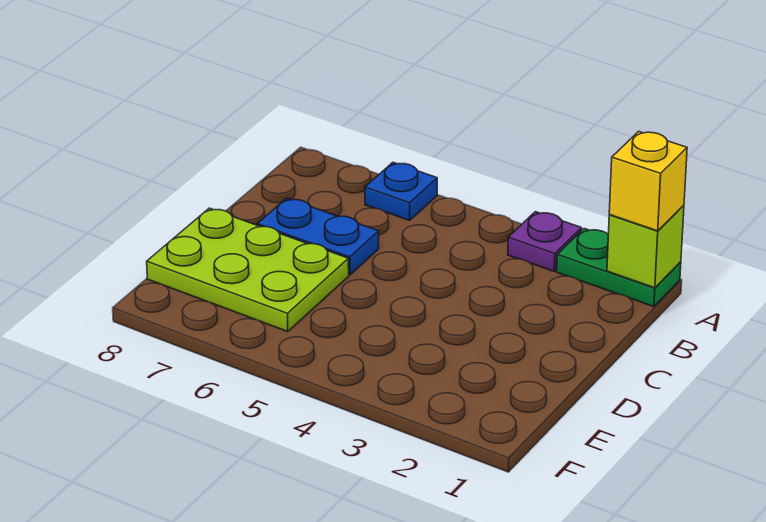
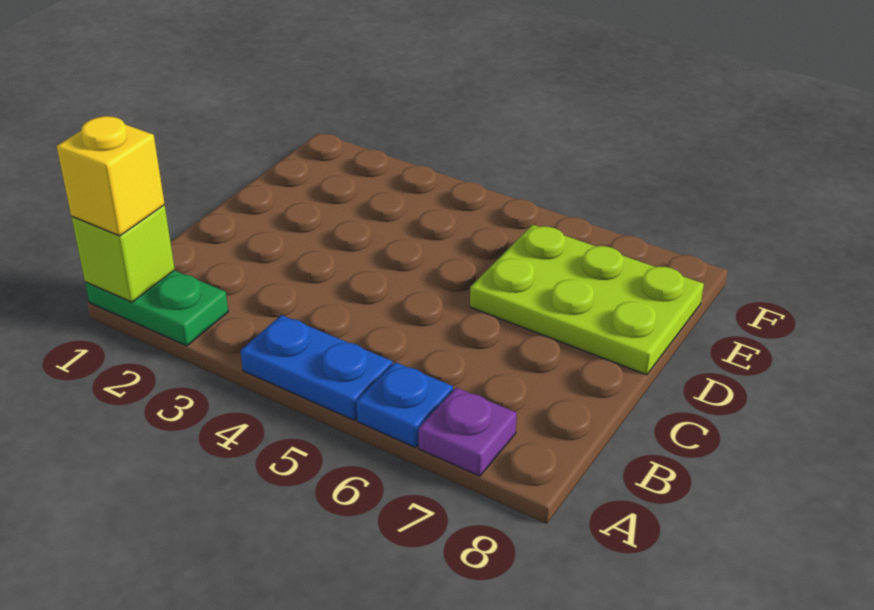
purple 1x1 plate [508,212,582,271] -> purple 1x1 plate moved to [419,388,517,476]
blue 1x2 plate [257,198,379,275] -> blue 1x2 plate moved to [241,315,392,420]

